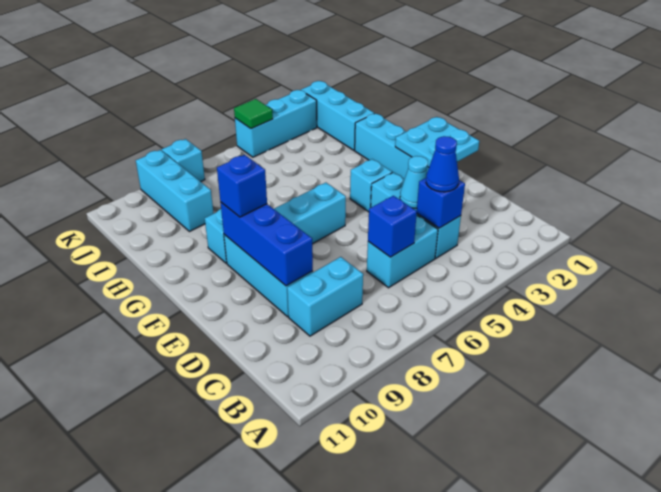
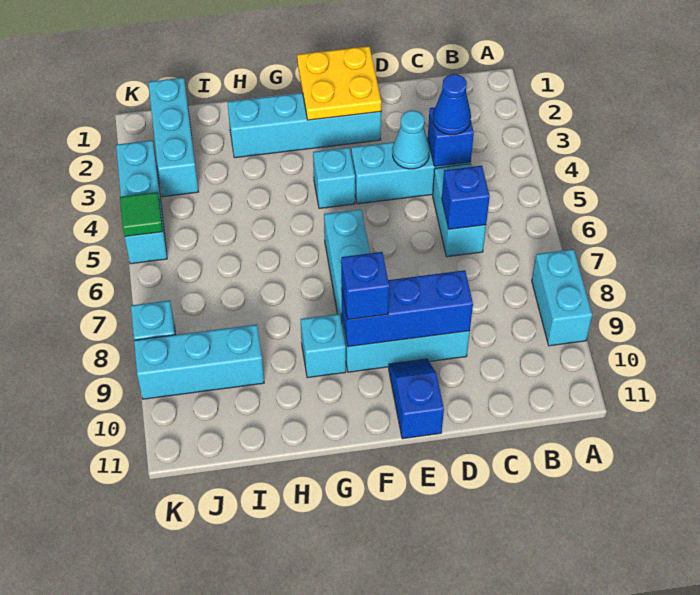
cyan 1x2 brick [287,257,363,336] -> cyan 1x2 brick moved to [532,249,592,346]
cyan 2x2 plate [395,117,479,167] -> yellow 2x2 plate [297,46,381,120]
none -> blue 1x2 slope [389,359,444,439]
cyan 1x3 brick [301,81,374,150] -> cyan 1x3 brick turned to [148,78,199,197]

